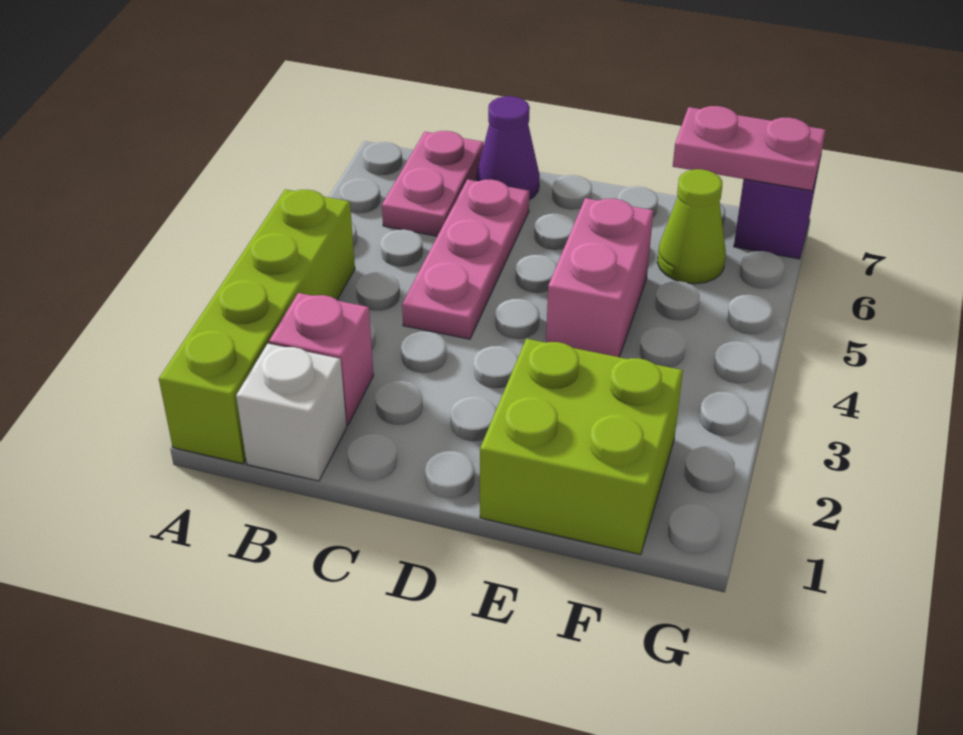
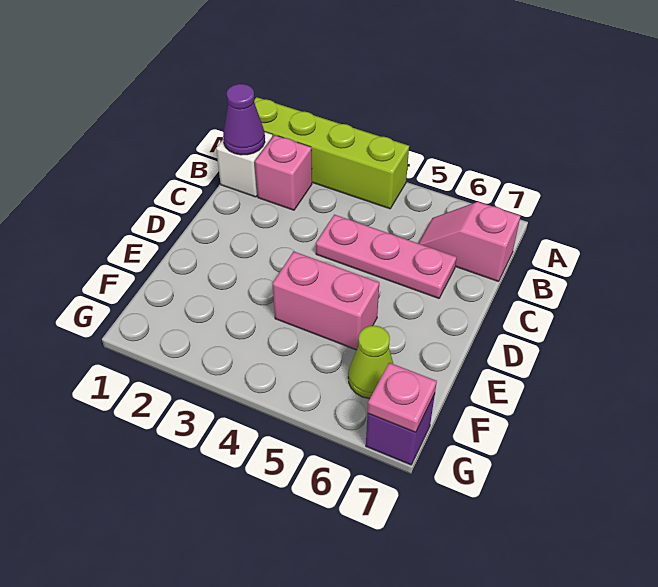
pink 1x2 plate [382,131,484,236] -> pink 1x2 slope [418,202,520,282]
purple 1x1 cone [476,96,540,200] -> purple 1x1 cone moved to [223,84,265,155]
lime 2x2 brick [480,339,683,555] -> none
pink 1x2 plate [673,106,826,191] -> pink 1x1 plate [368,363,437,432]

